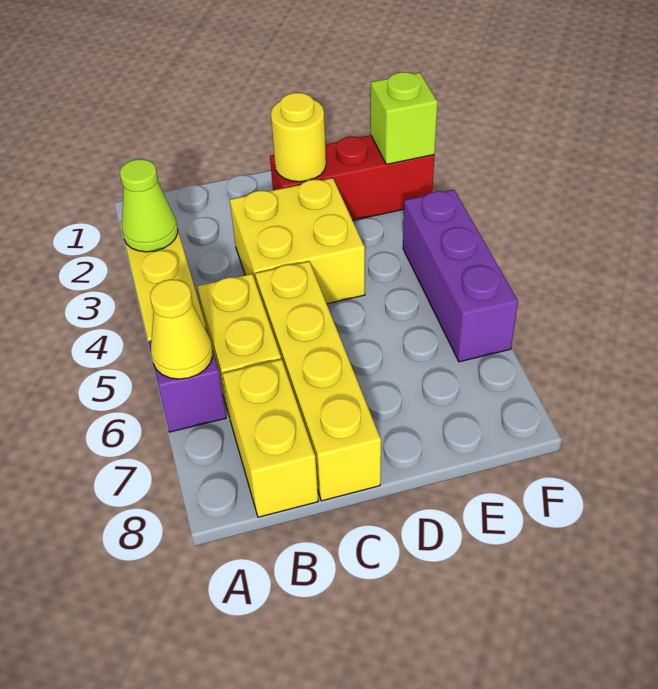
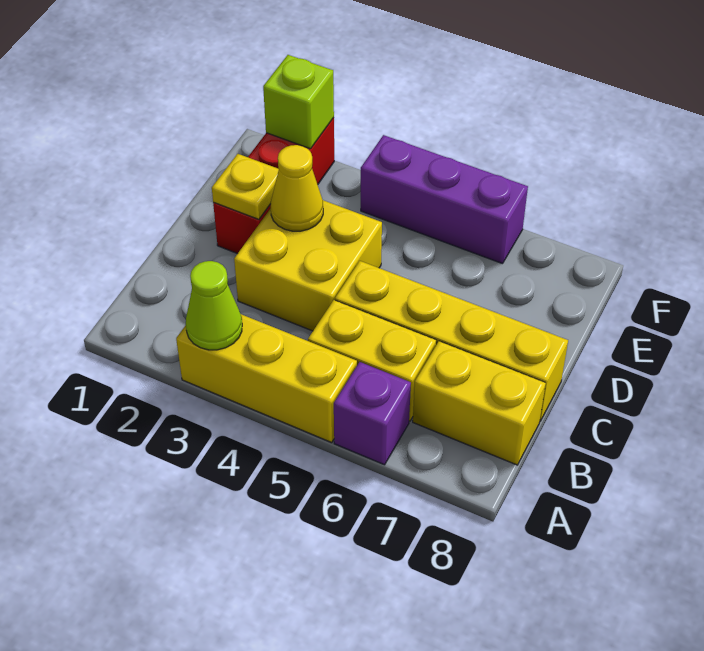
yellow 1x1 cone [150,279,213,379] -> yellow 1x1 cone moved to [270,145,323,231]
yellow 1x1 round brick [271,93,326,182] -> yellow 1x1 plate [212,154,279,219]

